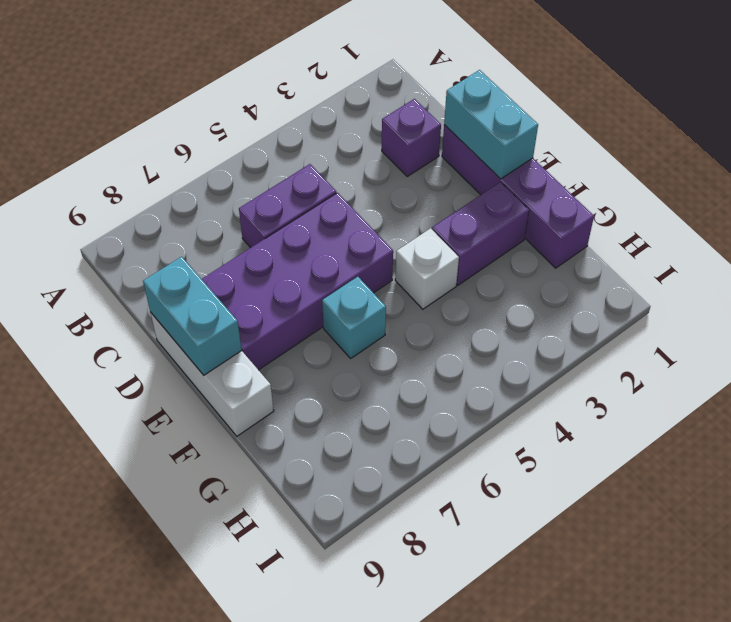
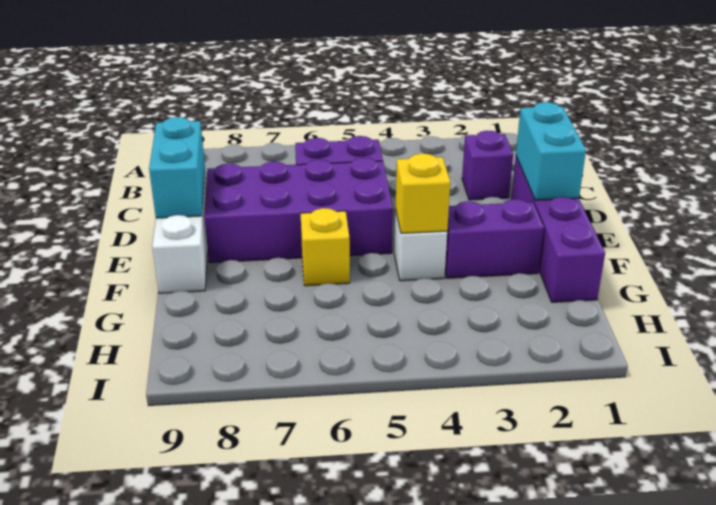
none -> yellow 1x1 brick [396,153,450,233]
cyan 1x1 brick [322,277,386,358] -> yellow 1x1 brick [301,208,350,286]

